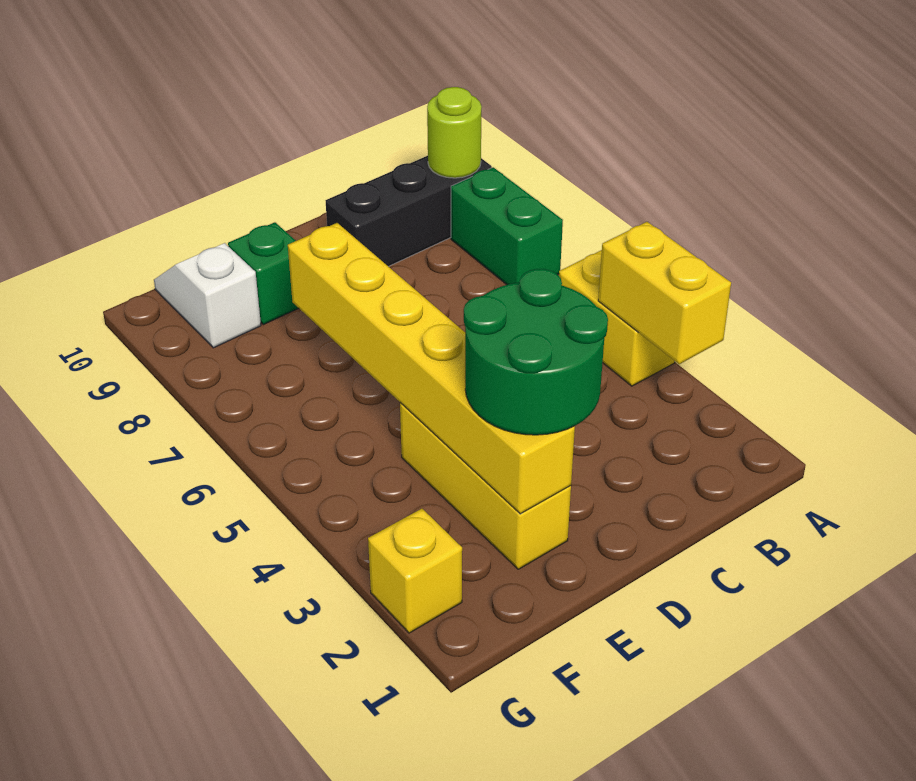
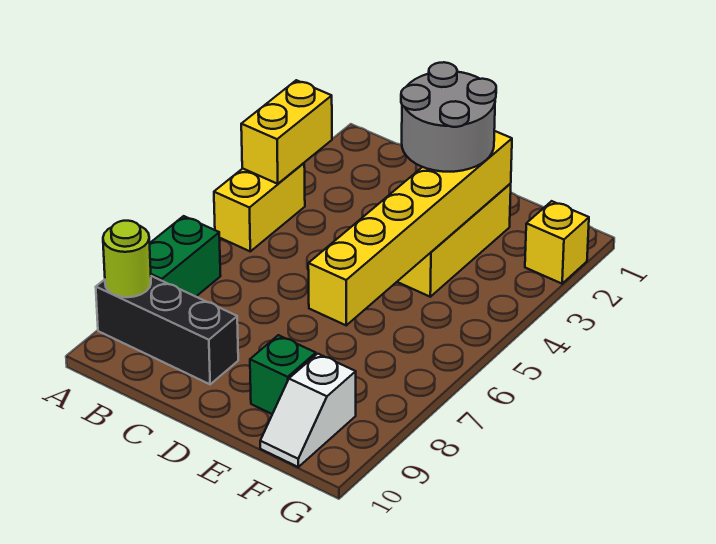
green 2x2 round brick [464,269,608,435] -> grey 2x2 round brick [401,62,496,172]

